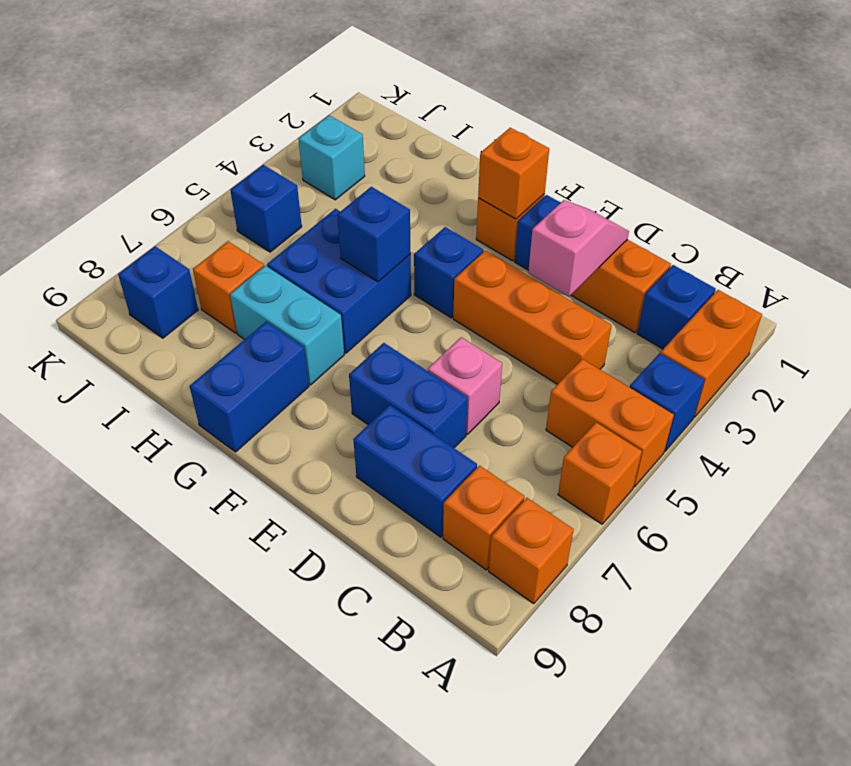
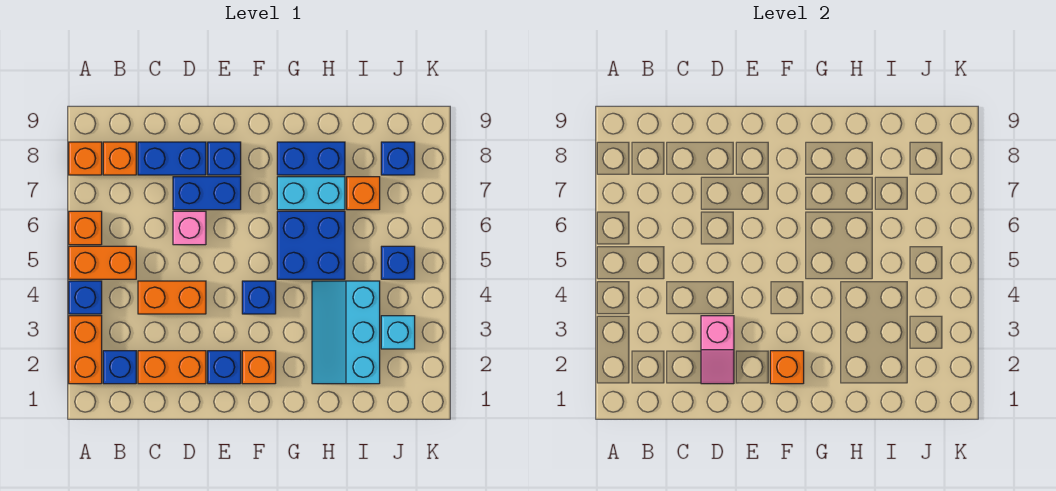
orange 1x3 brick [453,251,612,384] -> orange 1x2 brick [138,281,206,314]
blue 1x1 brick [337,187,411,282] -> blue 1x1 brick moved to [208,142,241,175]
blue 1x2 brick [190,322,309,452] -> blue 1x2 brick turned to [277,142,345,175]
none -> cyan 2x3 slope [312,281,380,384]

